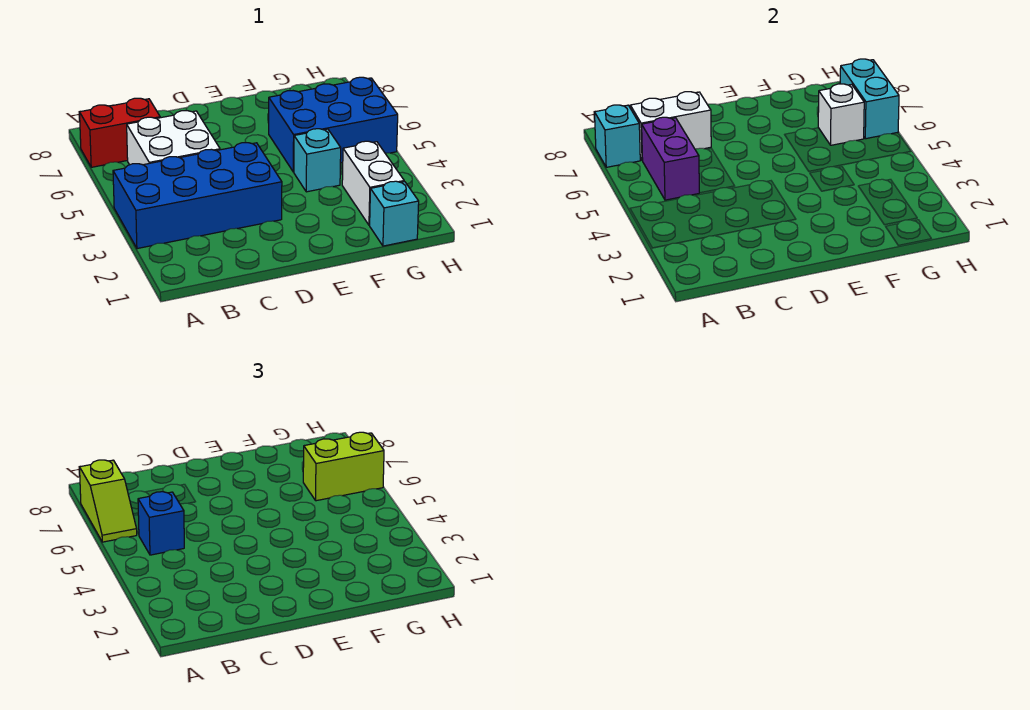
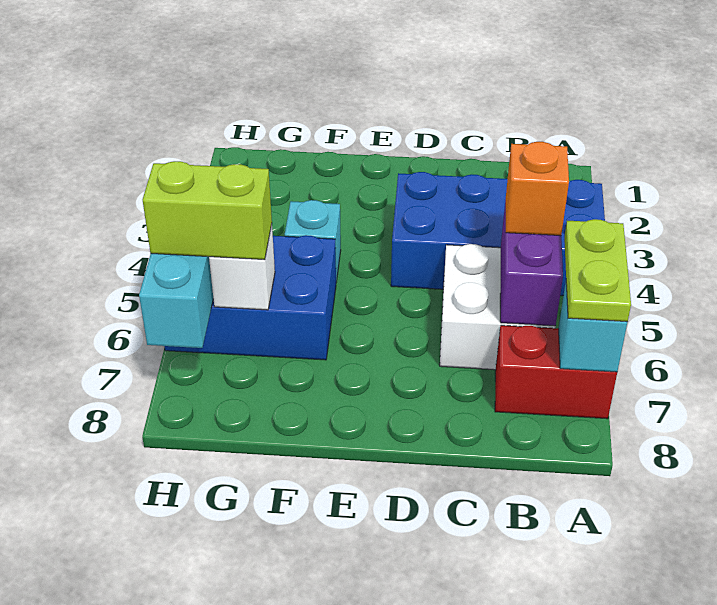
lime 1x2 slope [80,460,137,542] -> lime 1x2 plate [564,219,631,322]
blue 1x1 brick [138,492,184,555] -> orange 1x1 brick [506,142,569,236]
white 1x2 brick [630,92,711,161] -> none
cyan 1x1 brick [370,181,419,246] -> none
white 1x2 brick [342,141,404,225] -> none

